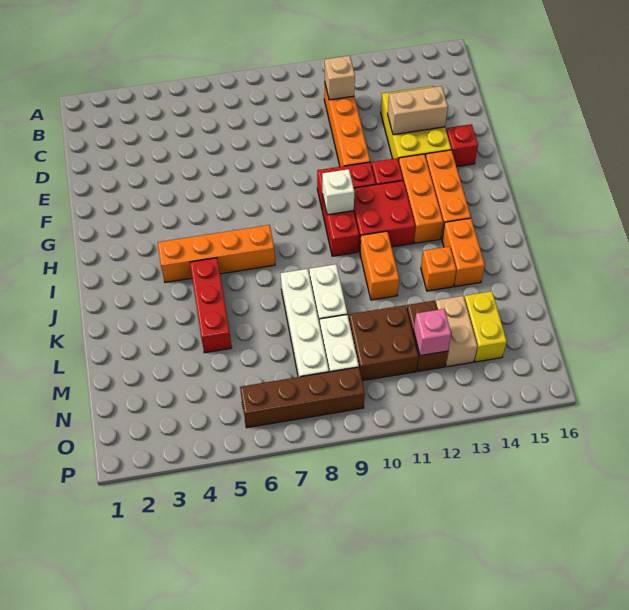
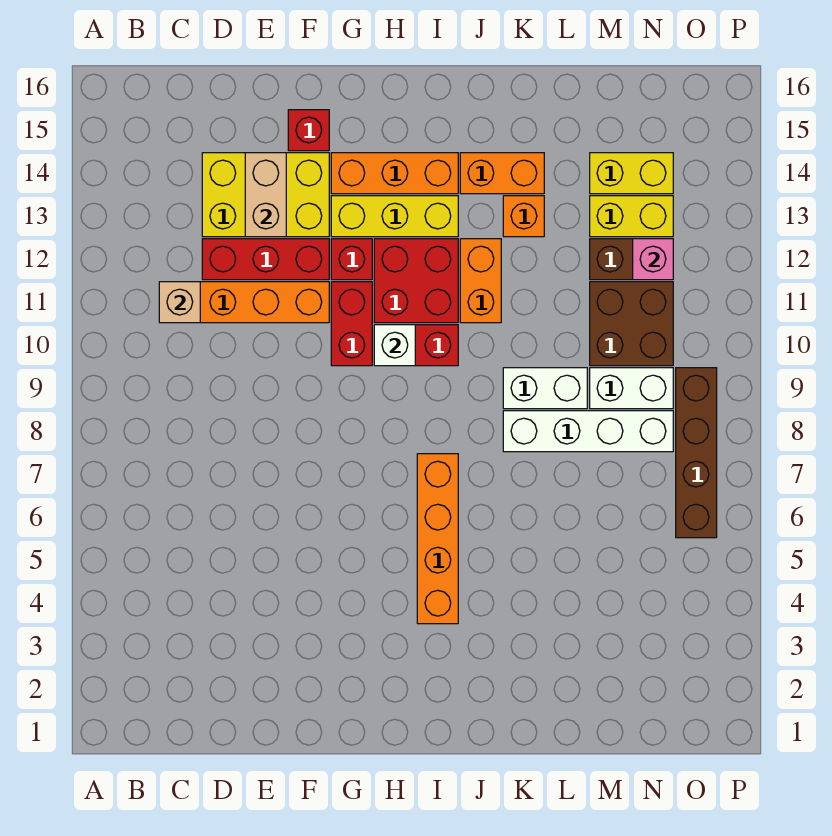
orange 1x3 brick [399,154,443,243] -> yellow 1x3 brick [331,196,458,237]
red 1x3 brick [190,258,232,353] -> red 1x3 brick moved to [202,239,329,280]
orange 1x2 brick [360,231,399,300] -> orange 1x2 brick turned to [460,239,501,323]
tan 1x2 brick [436,296,477,367] -> yellow 1x2 brick [590,196,673,237]

